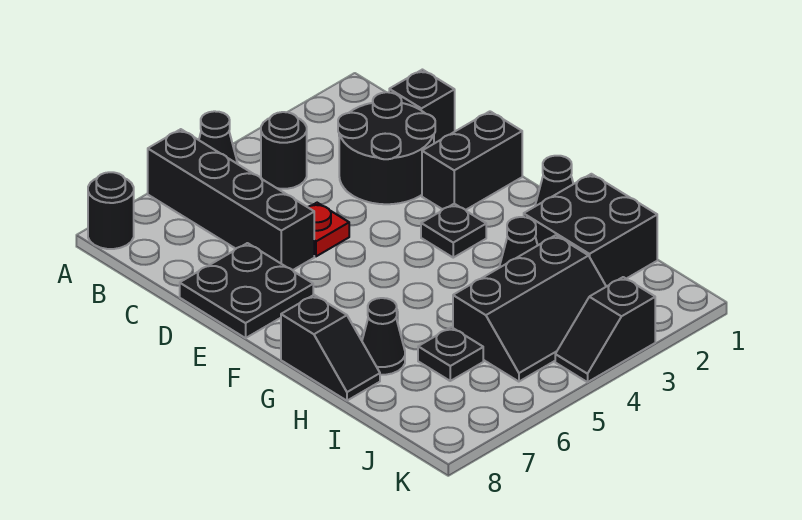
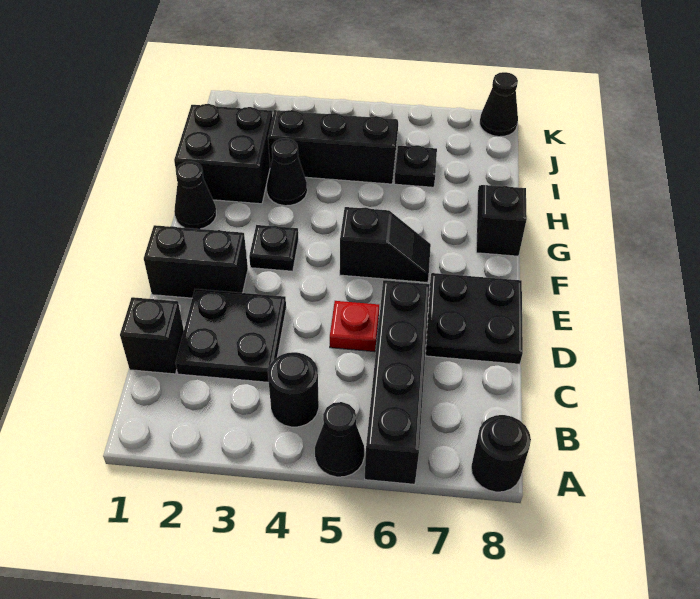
black 2x2 round brick [338,92,435,204] -> black 2x2 plate [176,289,286,382]
black 1x1 cone [362,298,405,375] -> black 1x1 cone moved to [480,72,518,137]
black 1x2 slope [555,277,655,382] -> black 1x2 slope moved to [340,207,431,283]

